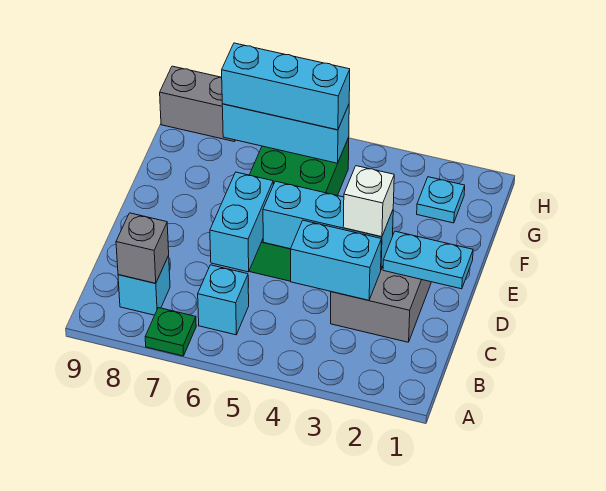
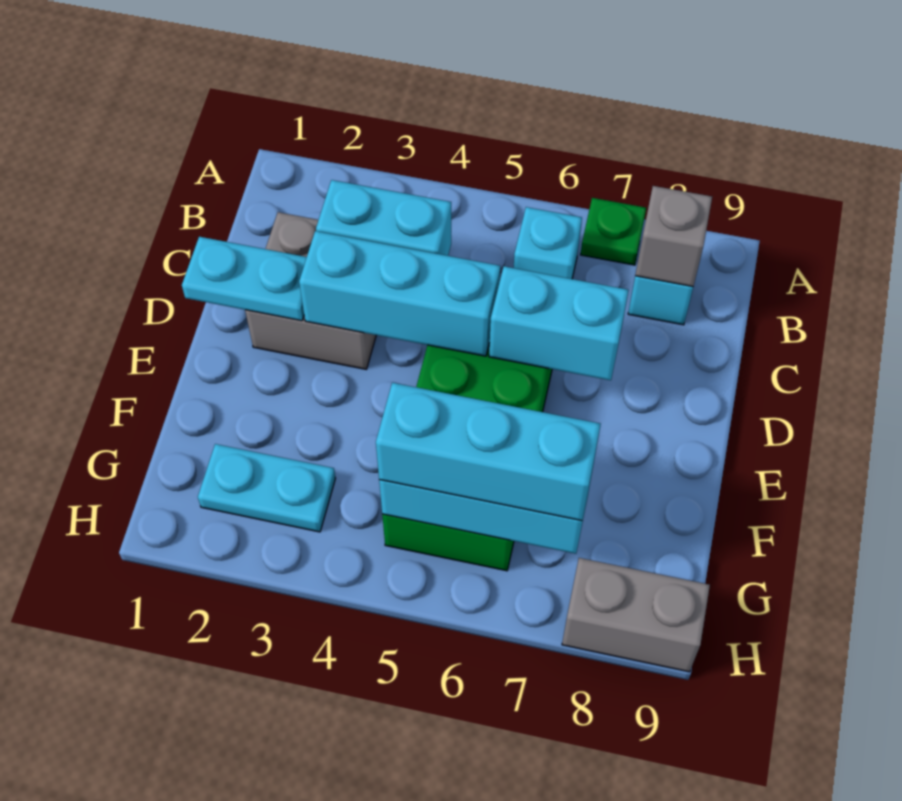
cyan 1x2 brick [210,172,273,272] -> cyan 1x2 brick turned to [489,266,629,380]
white 1x1 brick [343,166,394,237] -> none
cyan 1x1 plate [417,177,465,223] -> cyan 1x2 plate [198,444,335,532]

